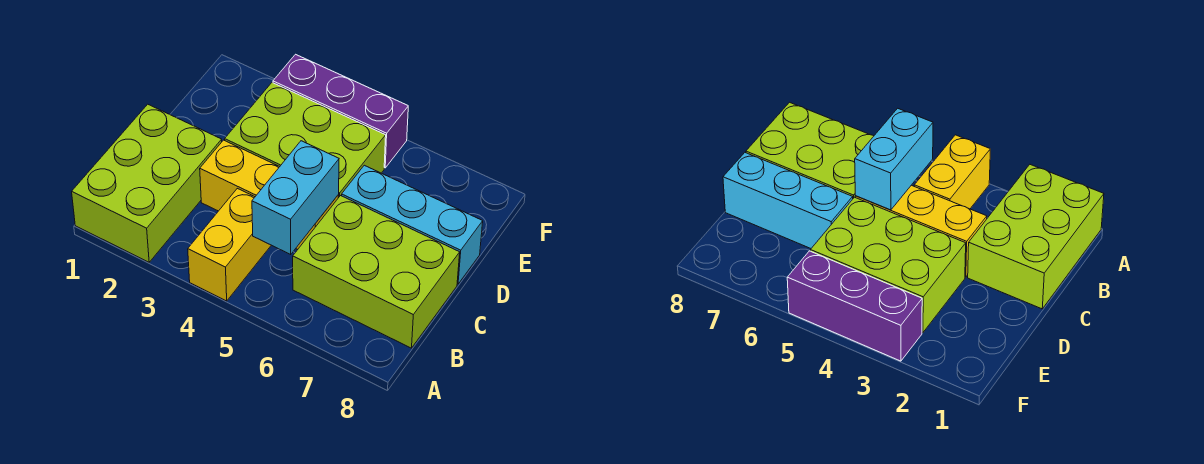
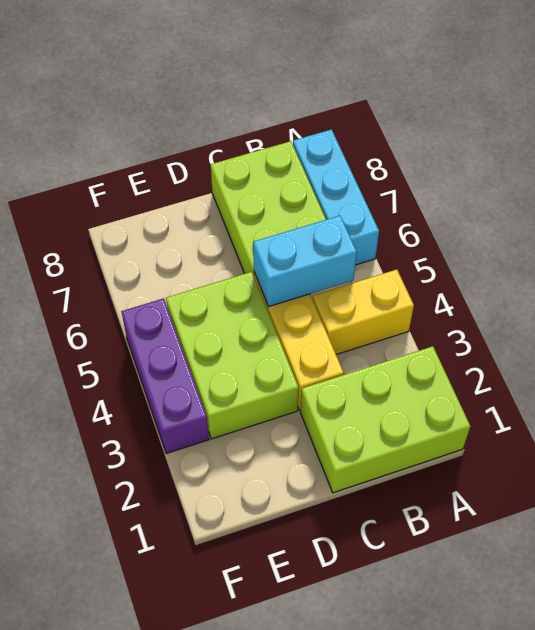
cyan 1x3 brick [342,165,483,284] -> cyan 1x3 brick moved to [293,130,379,265]

